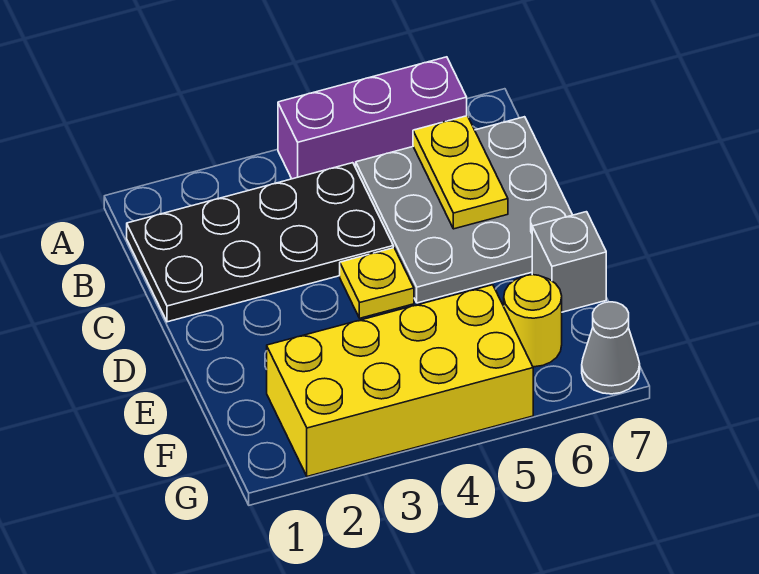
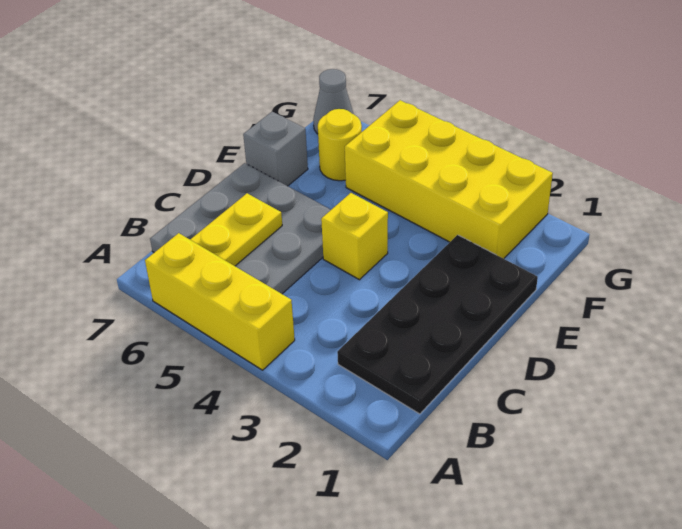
purple 1x3 brick [278,57,467,179] -> yellow 1x3 brick [145,233,295,370]
black 2x4 plate [127,163,393,322] -> black 2x4 plate turned to [337,235,538,414]
yellow 1x1 plate [340,248,414,318] -> yellow 1x1 brick [321,193,388,280]

